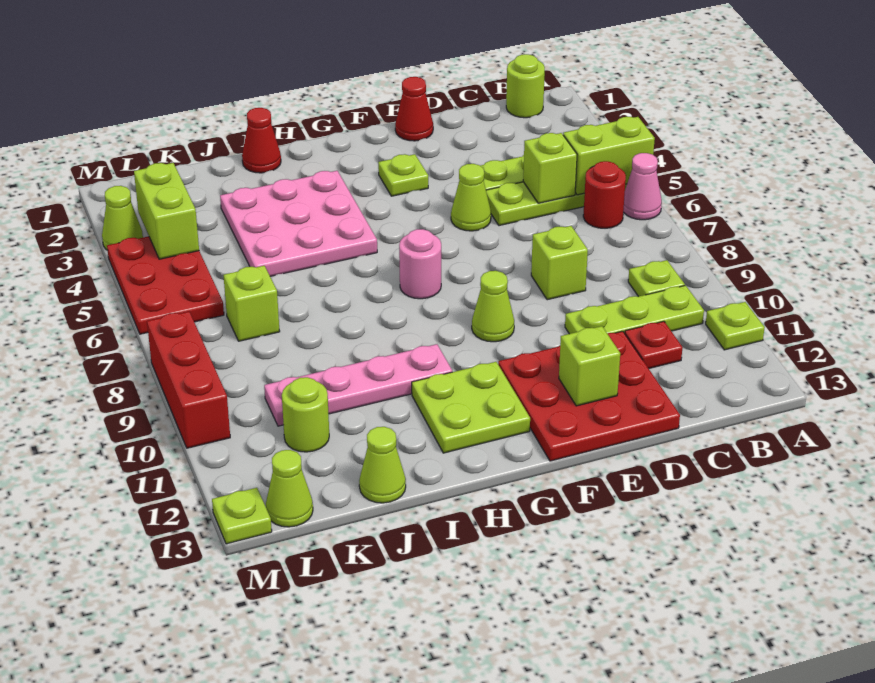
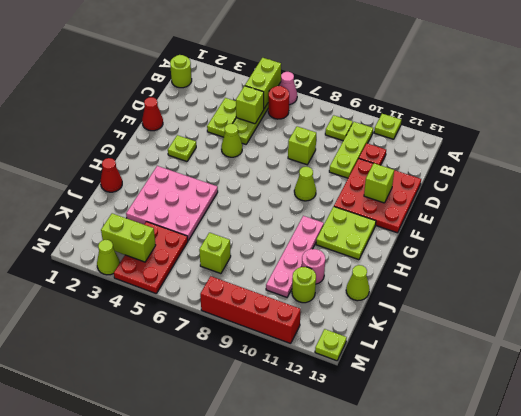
pink 1x1 round brick [399,229,441,299] -> pink 1x1 round brick moved to [302,249,325,284]
red 2x3 plate [107,236,224,334] -> red 2x3 plate turned to [114,222,188,293]
lime 1x1 cone [266,450,313,527] -> none
red 1x3 brick [147,312,230,448] -> red 1x4 brick [200,276,301,343]

